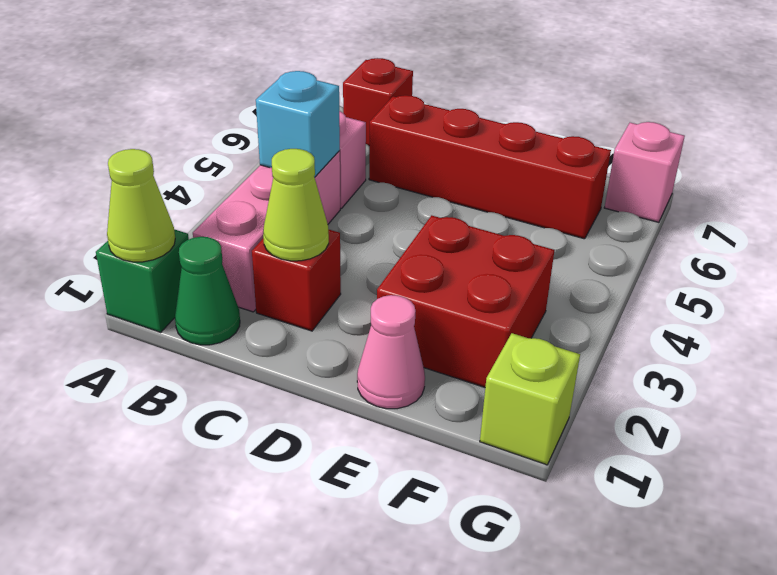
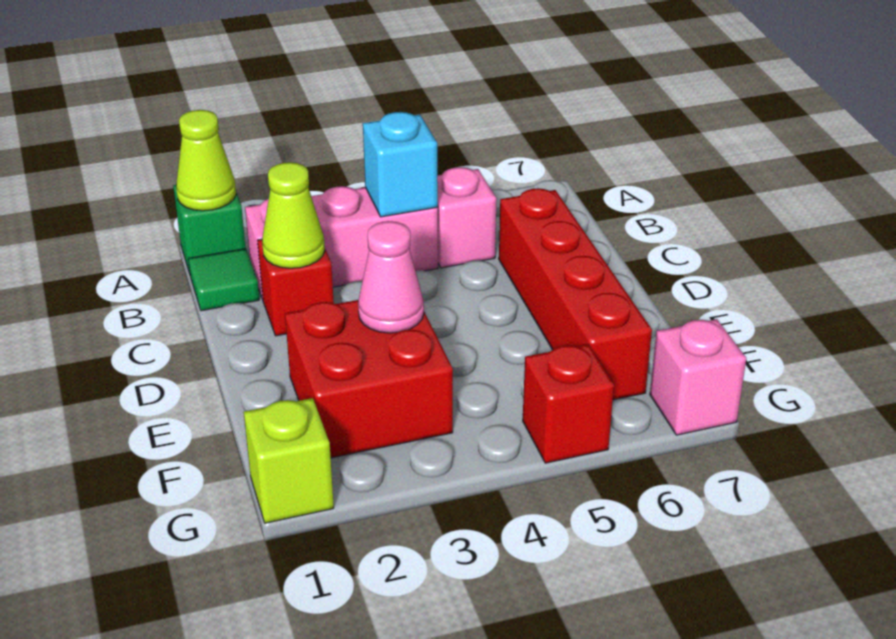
green 1x1 cone [175,237,240,345] -> green 1x1 tile [188,249,259,311]
red 1x1 brick [343,58,413,146] -> red 1x1 brick moved to [523,344,614,463]
pink 1x1 cone [357,295,425,409] -> pink 1x1 cone moved to [358,221,424,333]

